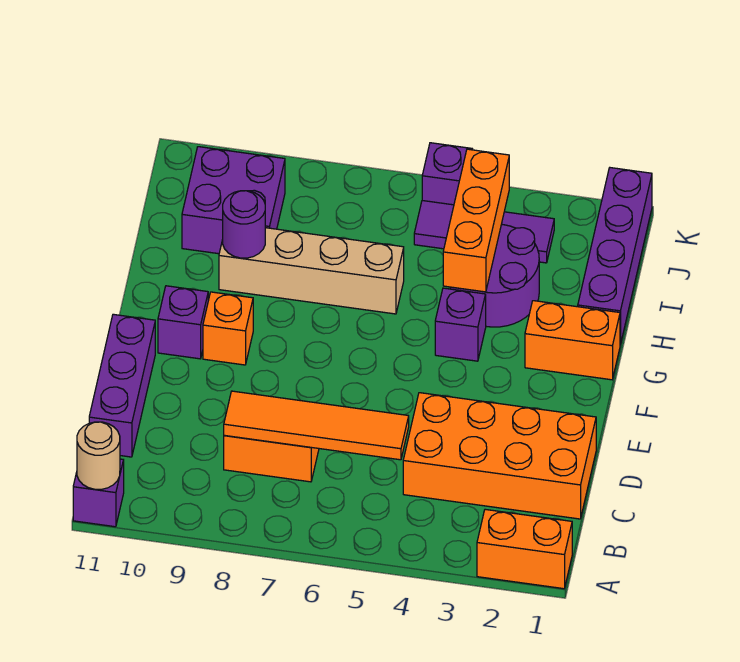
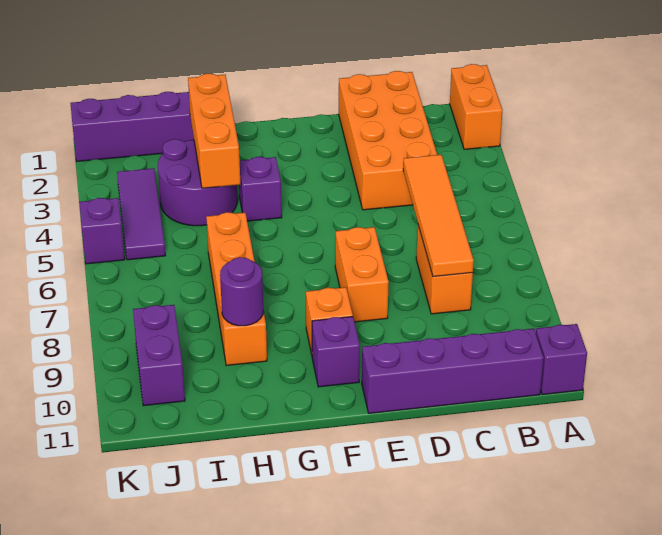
tan 1x1 round brick [77,422,120,489] -> none
purple 1x3 brick [89,314,155,457] -> purple 1x4 brick [362,329,544,413]
orange 1x2 brick [525,301,620,380] -> orange 1x2 brick moved to [335,227,389,322]
orange 1x3 brick [443,149,509,292] -> orange 1x3 brick turned to [188,74,240,188]
tan 1x4 brick [219,228,404,314] -> orange 1x4 brick [206,212,267,365]
purple 2x2 brick [182,147,285,254] -> purple 1x2 brick [133,305,185,406]

